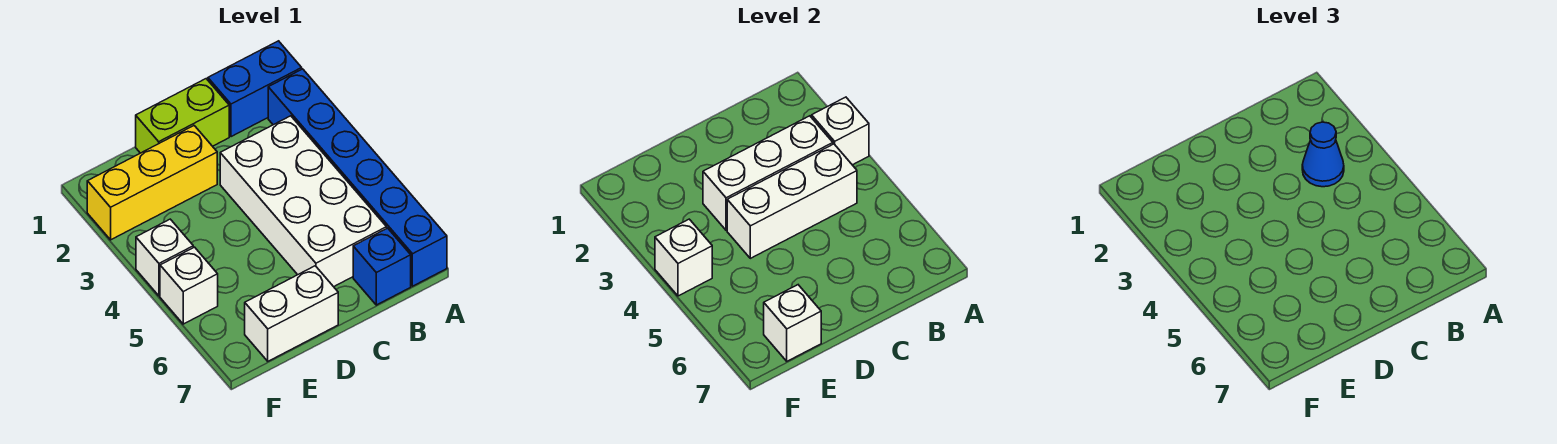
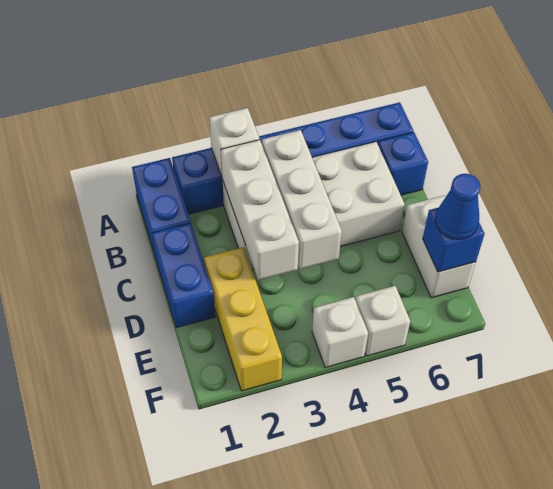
blue 1x1 cone [1302,122,1344,187] -> blue 1x1 cone moved to [435,174,480,239]
lime 1x2 brick [136,79,229,153] -> blue 1x2 brick [152,223,215,328]
white 1x1 brick [764,285,821,361] -> blue 1x1 brick [423,208,485,272]
white 1x1 brick [655,219,712,296] -> none

